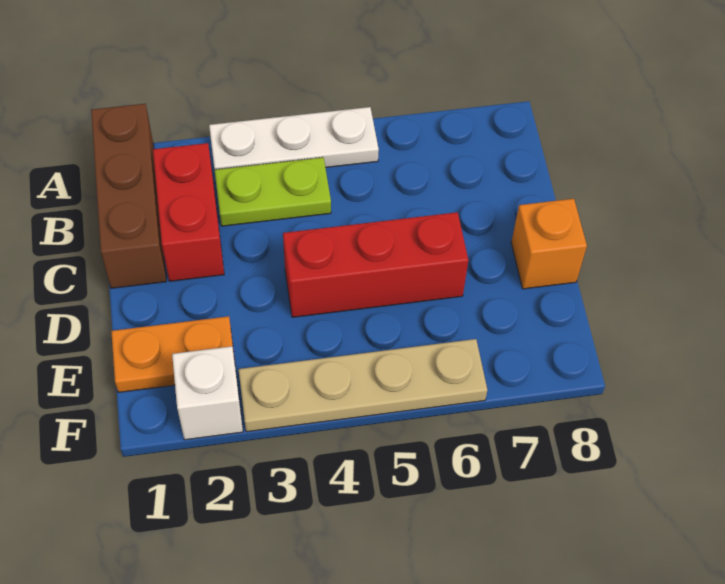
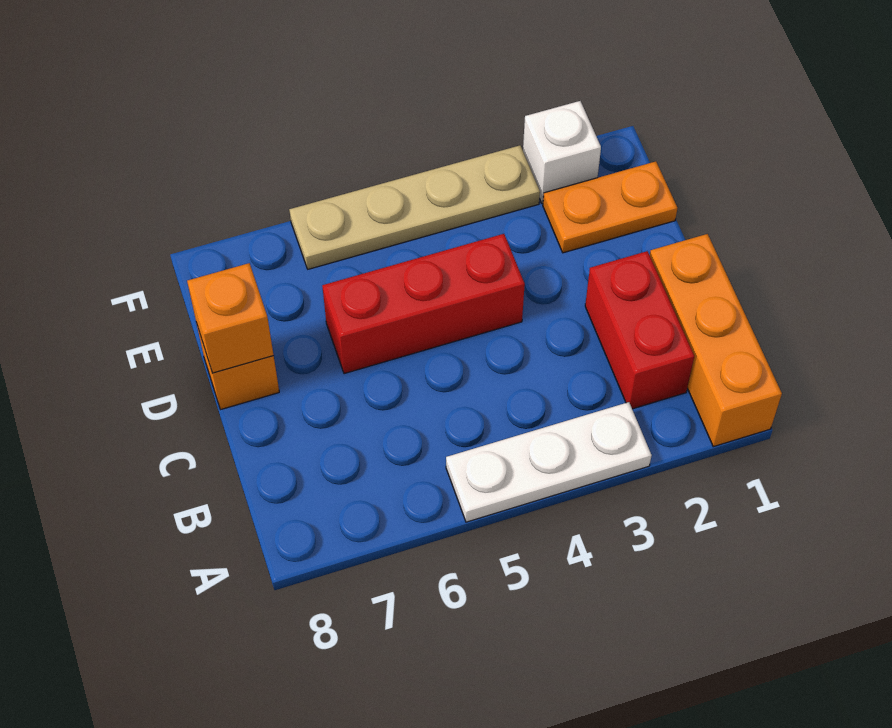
brown 1x3 brick [91,104,166,288] -> orange 1x3 brick [650,234,782,447]
lime 1x2 plate [215,157,331,226] -> none
none -> orange 1x1 brick [187,263,274,373]

